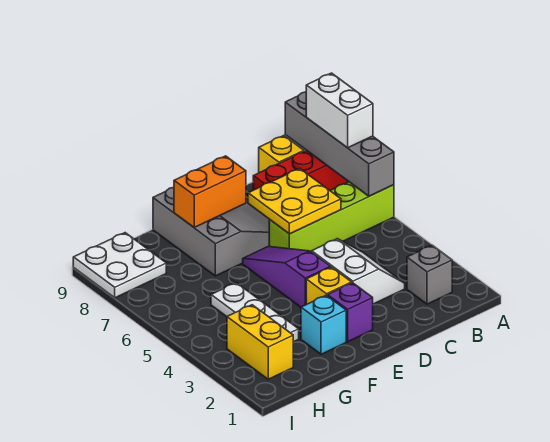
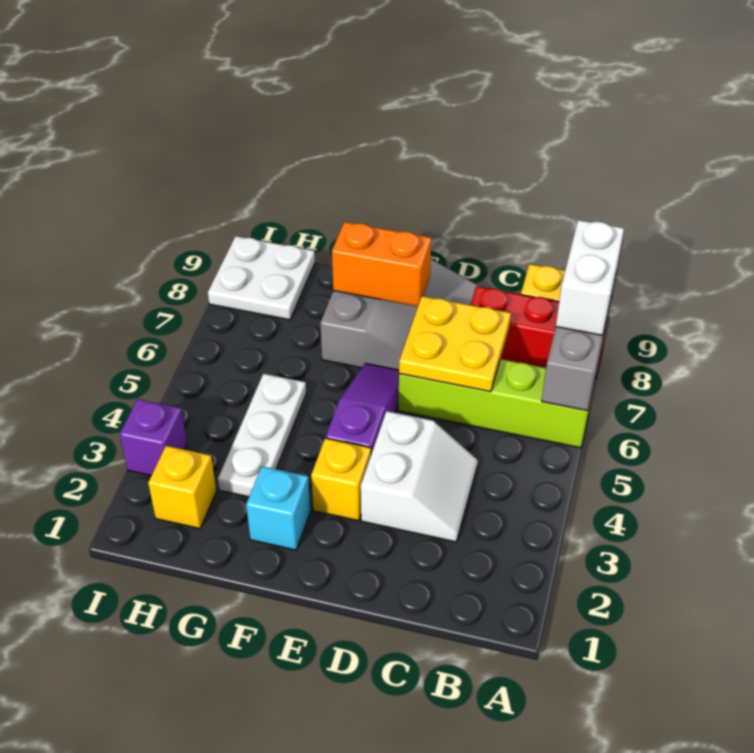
grey 1x1 brick [407,245,452,304] -> none
purple 1x1 brick [327,283,373,342] -> purple 1x1 brick moved to [120,399,187,476]
yellow 1x2 brick [227,305,293,379] -> yellow 1x1 brick [148,446,216,529]

